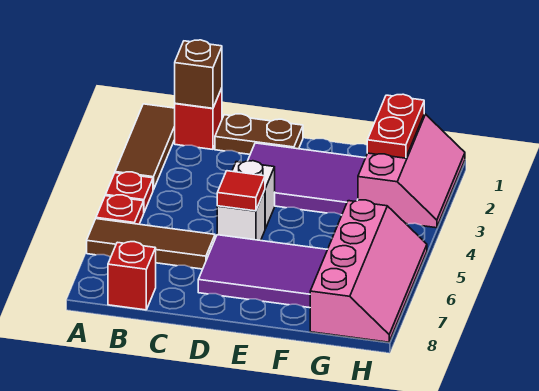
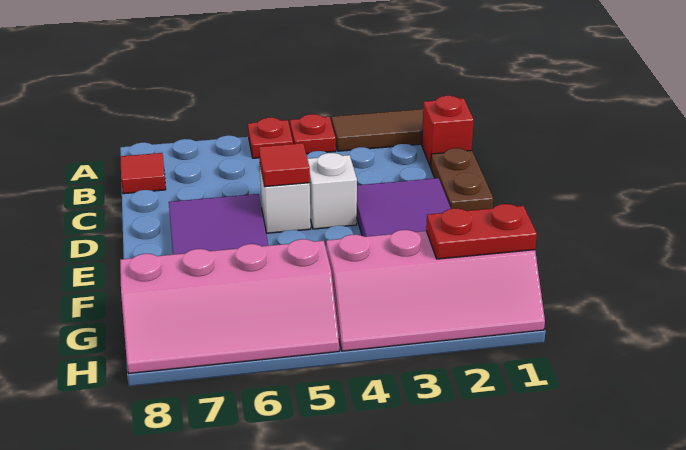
brown 1x3 tile [87,219,215,269] -> none
brown 1x1 brick [175,40,222,108] -> none
red 1x1 brick [108,242,156,310] -> red 1x1 tile [120,153,166,194]
pink 2x3 slope [358,114,465,228] -> pink 2x4 slope [326,230,545,351]

